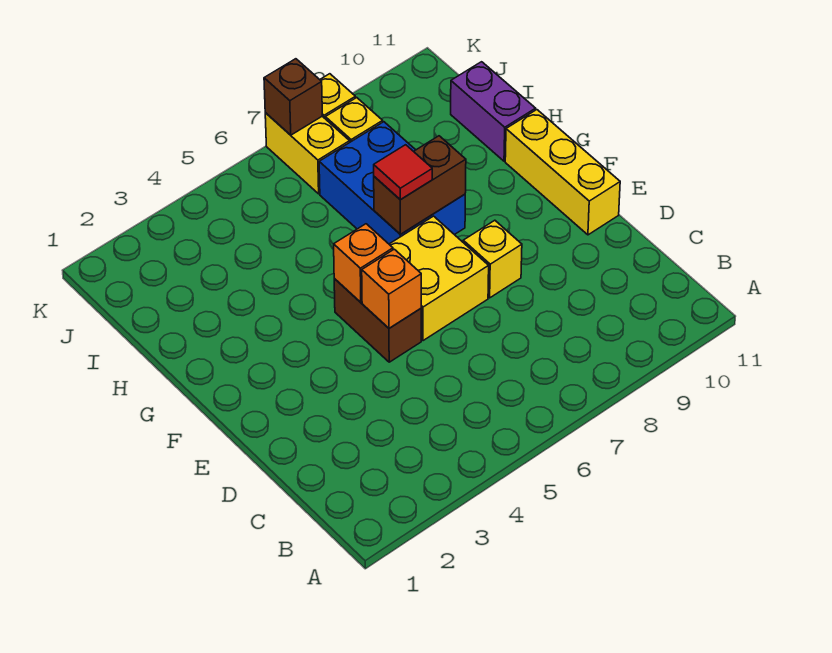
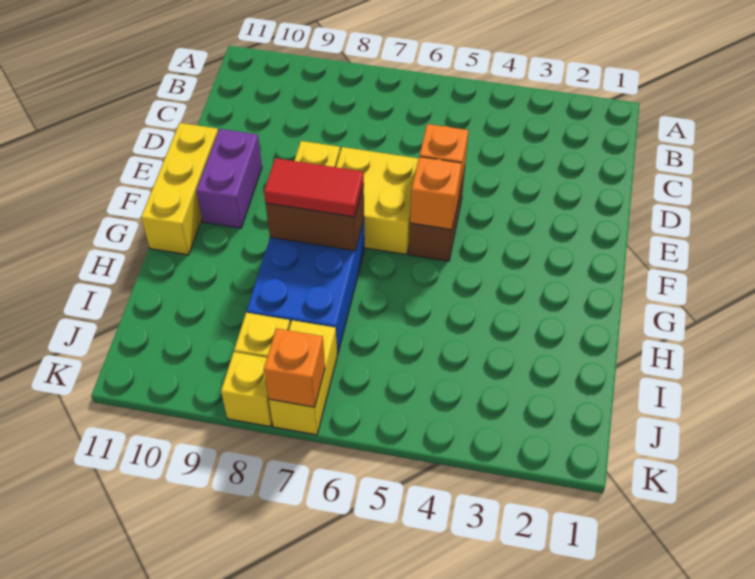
red 1x1 tile [374,145,432,200] -> red 1x2 tile [264,158,364,217]
purple 1x2 brick [451,62,536,161] -> purple 1x2 brick moved to [196,129,262,228]
brown 1x1 brick [264,59,322,135] -> orange 1x1 brick [264,328,325,407]

